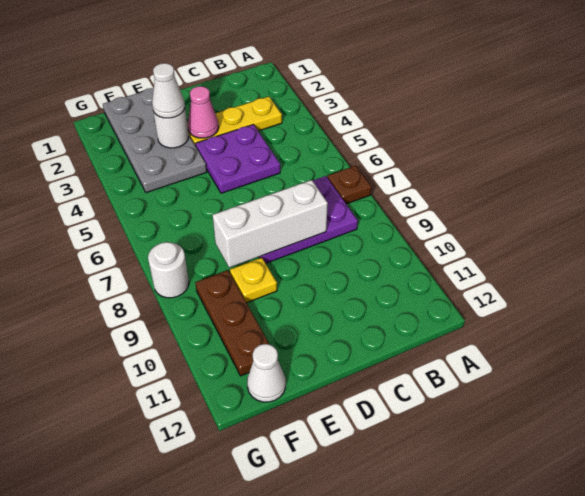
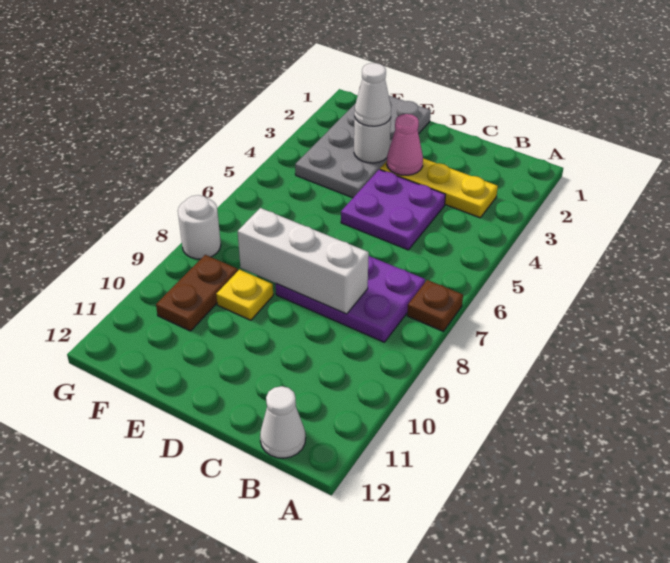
brown 1x3 plate [195,270,270,376] -> brown 1x2 plate [156,255,238,331]
white 1x1 cone [247,344,286,402] -> white 1x1 cone moved to [260,386,306,458]

